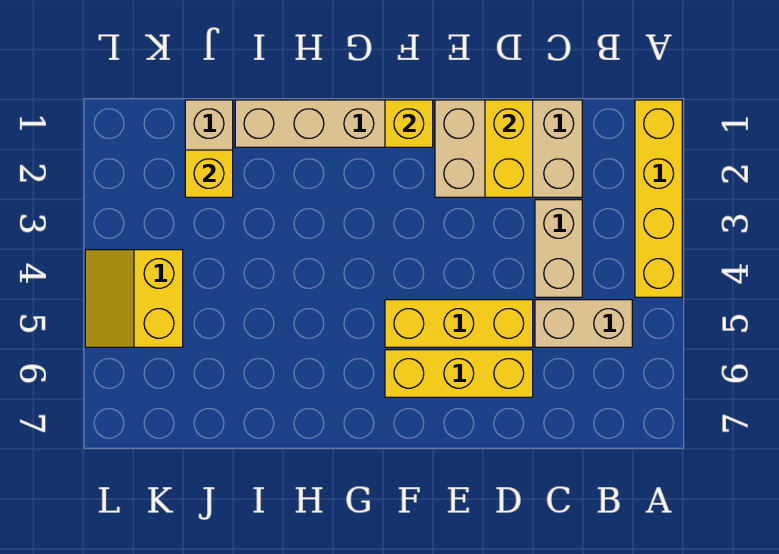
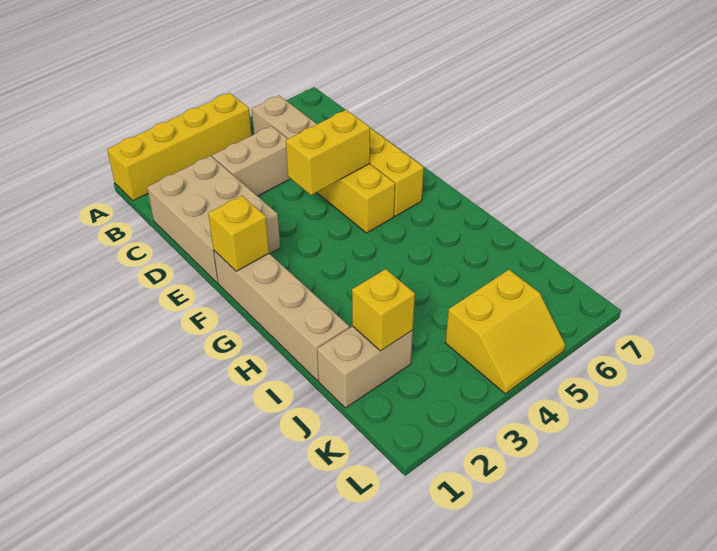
yellow 1x2 brick [485,100,533,197] -> yellow 1x2 brick moved to [286,110,370,195]

